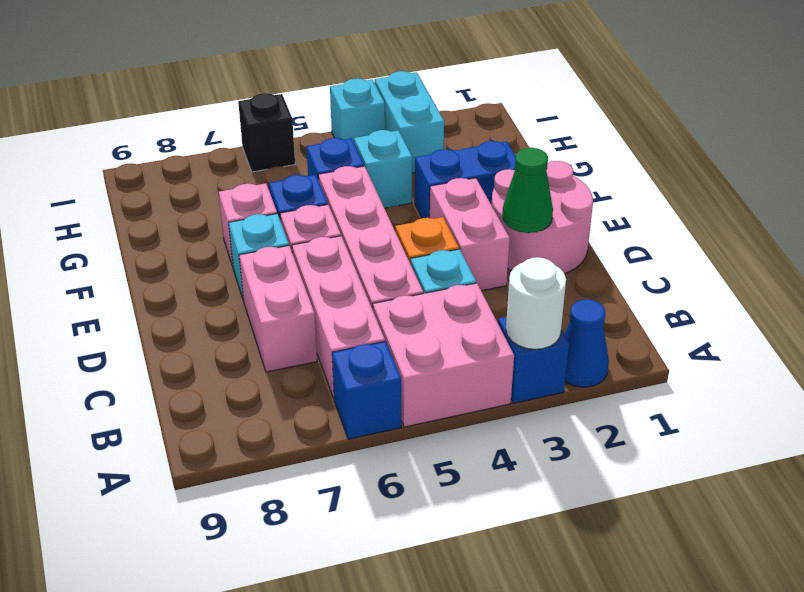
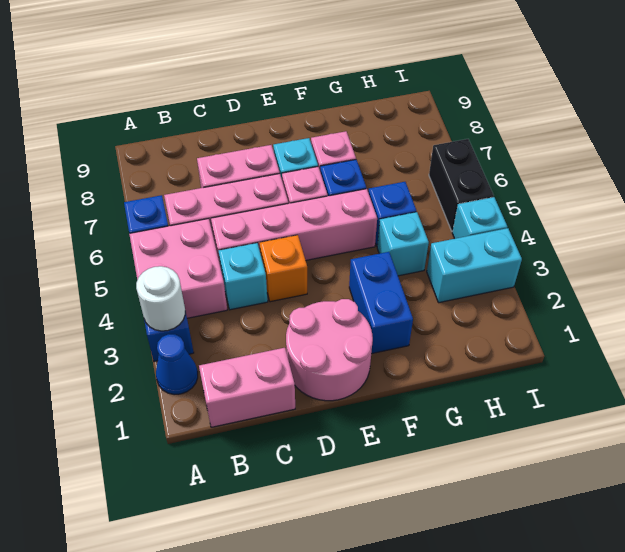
green 1x1 cone [502,148,553,233] -> none
pink 1x2 brick [429,178,510,291] -> pink 1x2 brick moved to [199,348,295,427]
black 1x1 brick [238,93,295,172] -> black 1x2 brick [429,139,494,232]

